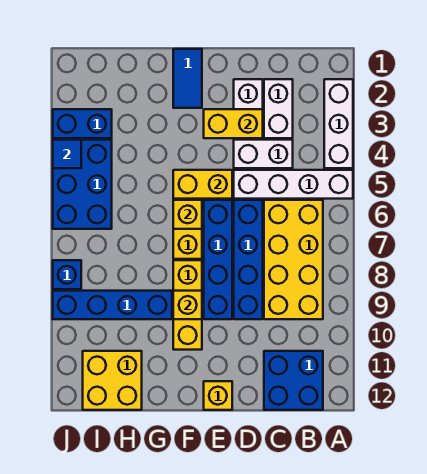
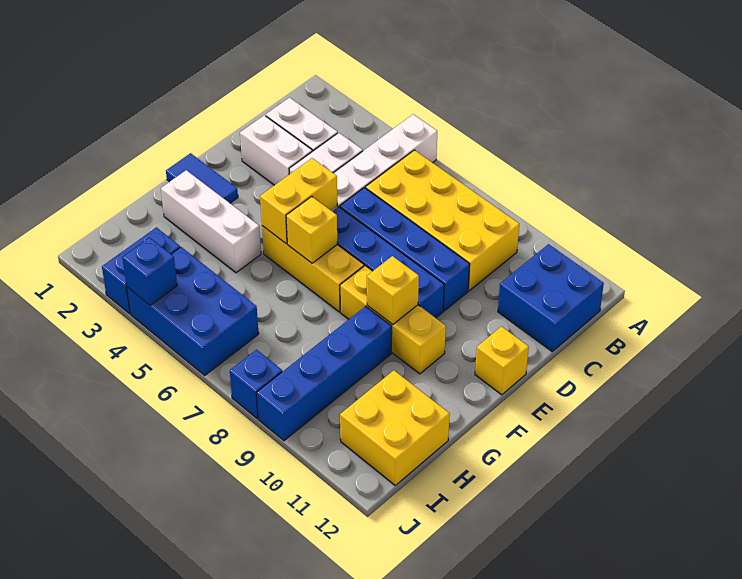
white 1x3 brick [324,79,353,168] -> white 1x3 brick moved to [161,170,261,273]
yellow 1x2 brick [204,109,263,138] -> none
blue 1x1 tile [53,140,81,168] -> blue 1x1 brick [122,238,177,306]

